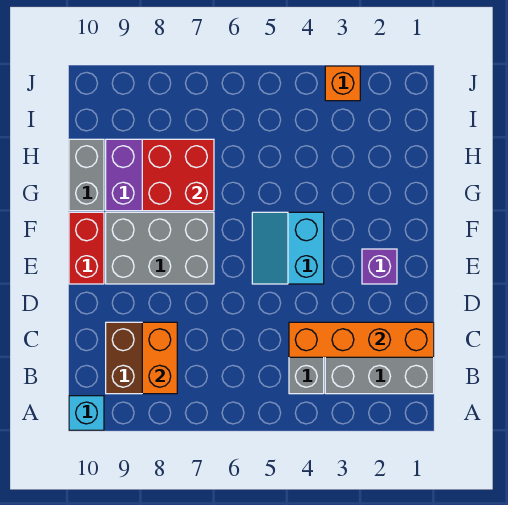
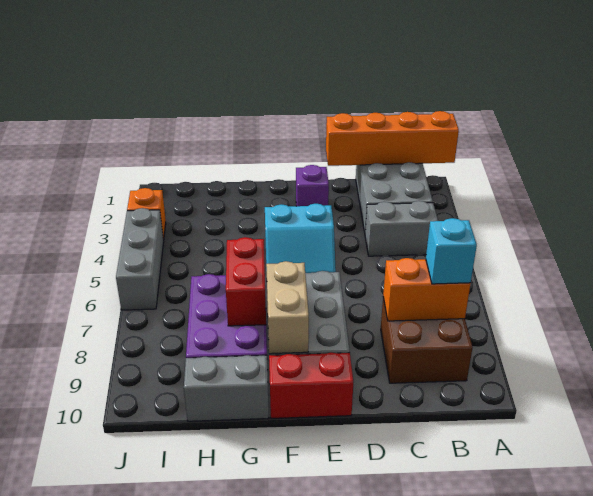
cyan 1x1 brick [69,396,104,430] -> cyan 1x1 brick moved to [426,218,477,284]
orange 1x4 brick [289,322,434,357] -> orange 1x4 brick turned to [326,111,459,166]
none -> tan 1x2 brick [266,261,309,354]
red 2x2 brick [142,139,214,211] -> red 1x2 brick [226,237,266,326]
none -> grey 1x3 brick [116,208,164,310]

